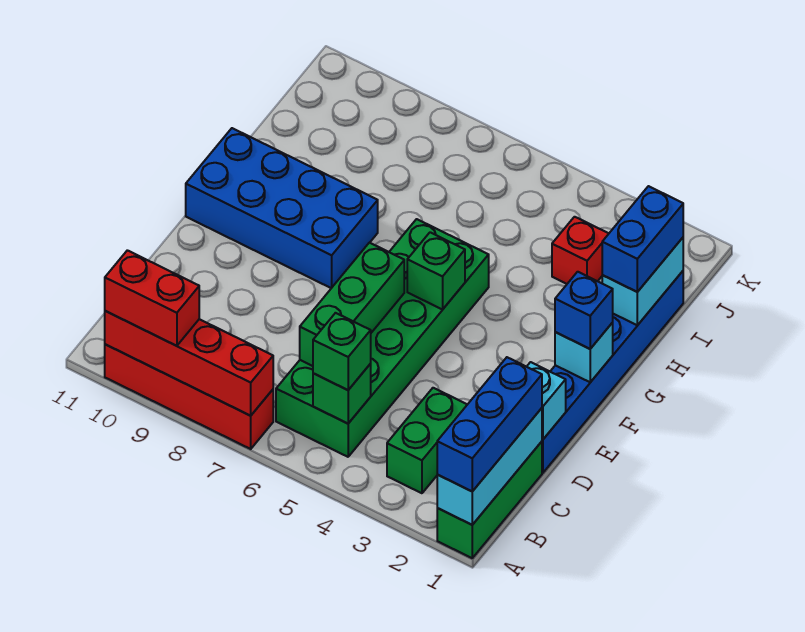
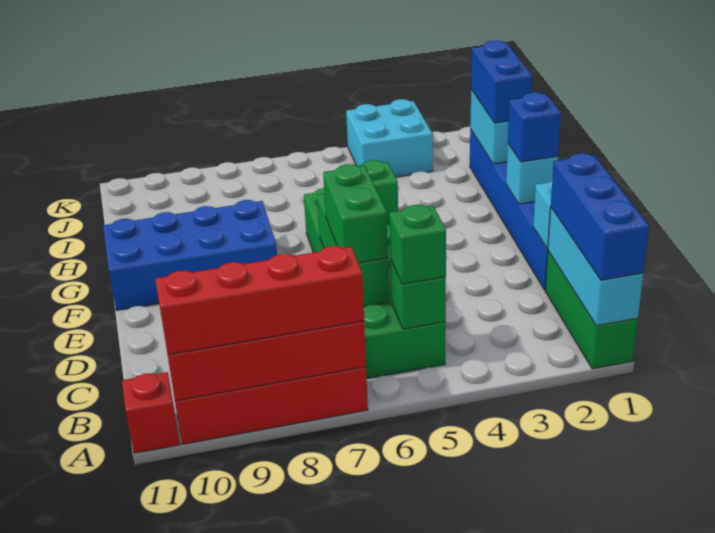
red 1x2 brick [105,250,199,346] -> red 1x4 brick [155,246,364,355]
green 1x2 brick [387,388,467,493] -> green 1x2 brick moved to [323,164,388,263]
red 1x1 brick [552,217,609,284] -> red 1x1 brick moved to [122,372,180,453]
none -> cyan 2x2 brick [346,99,433,177]

